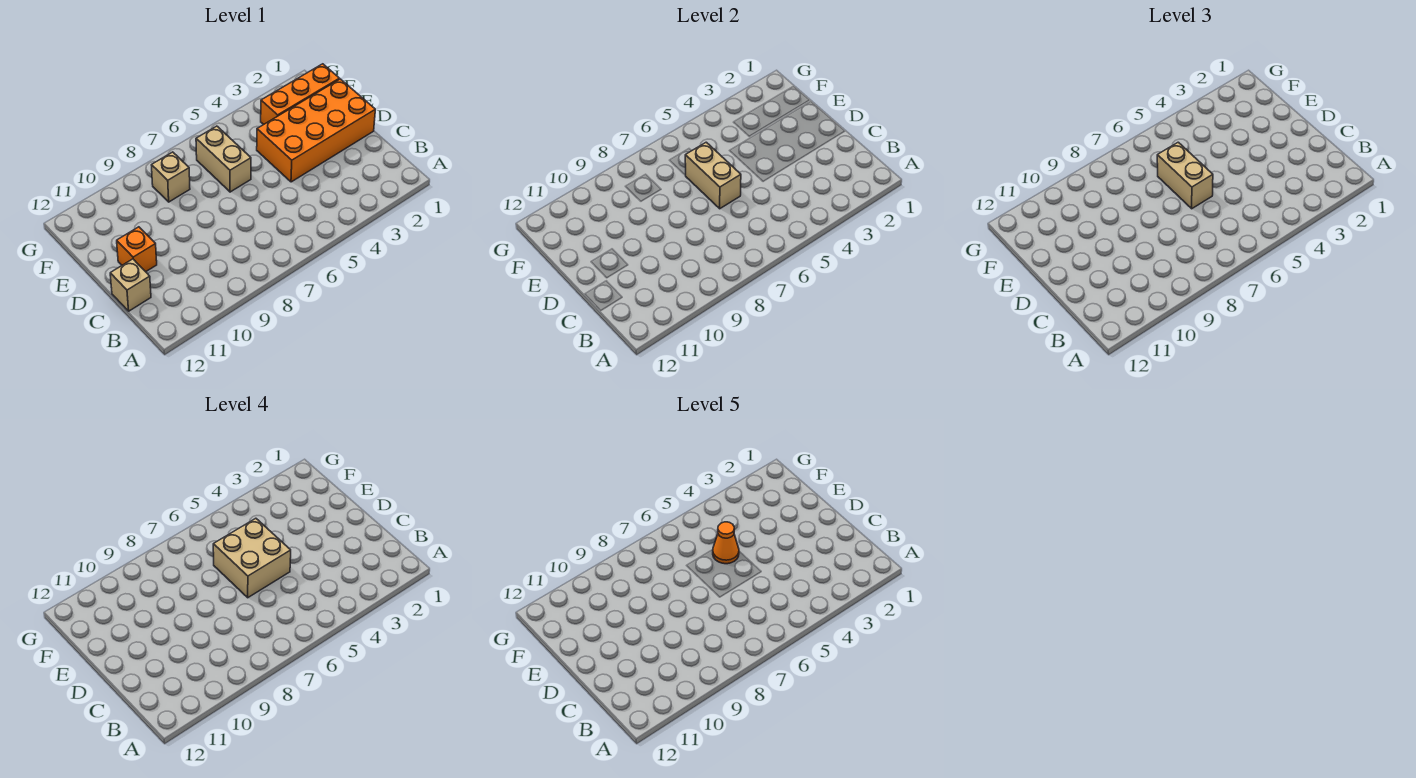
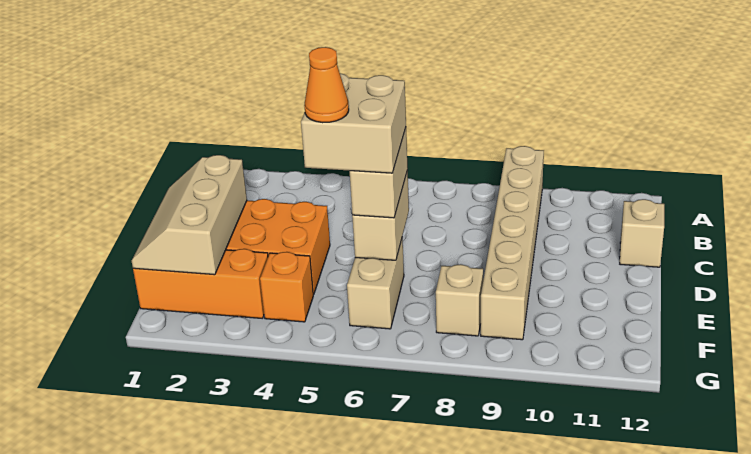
none -> tan 1x6 brick [481,146,544,340]
none -> tan 2x3 slope [132,155,247,275]
orange 1x1 brick [117,227,157,272] -> orange 1x1 brick moved to [260,252,313,322]

